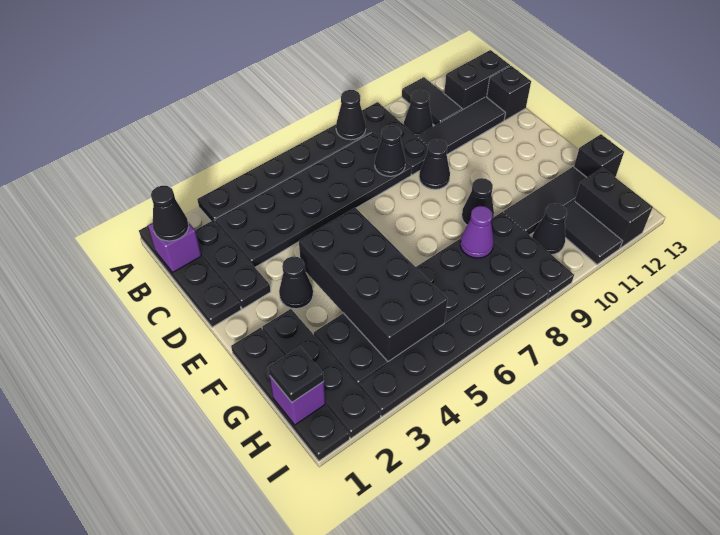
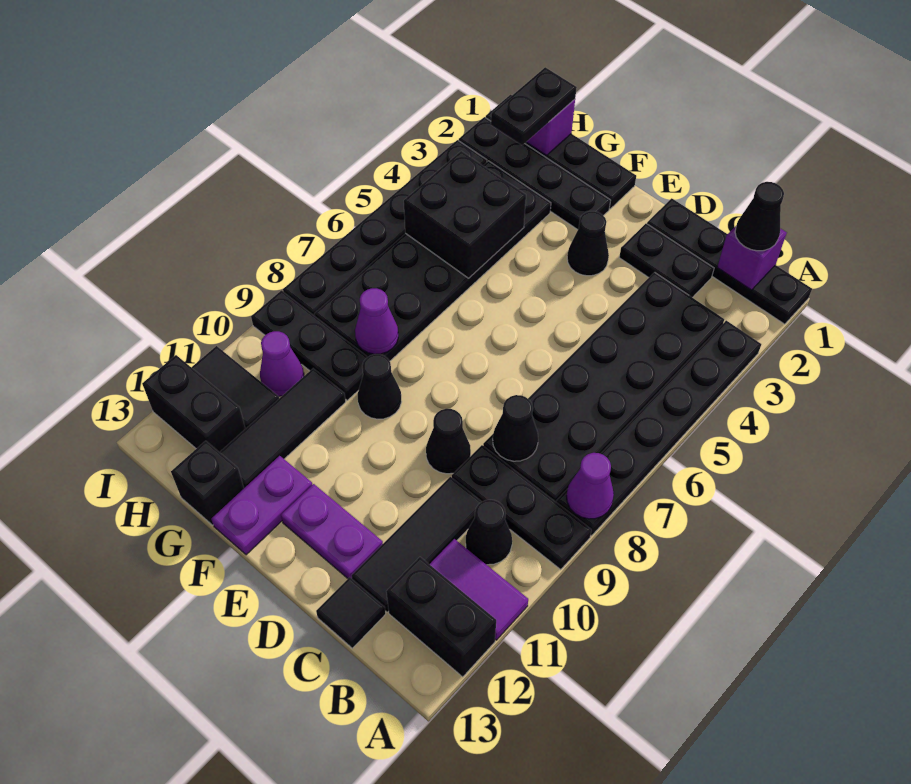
black 1x1 cone [336,90,366,140] -> purple 1x1 cone [567,453,614,519]
black 1x2 tile [402,77,462,126] -> purple 1x2 tile [430,539,528,640]
black 1x3 plate [195,220,271,309] -> black 1x2 plate [619,224,714,298]
black 1x2 brick [444,50,510,110] -> black 1x2 brick turned to [386,557,496,677]
black 1x1 brick [487,66,531,120] -> black 1x1 tile [316,577,386,648]
none -> purple 1x2 plate [281,484,383,578]
black 2x4 brick [299,208,448,362] -> black 2x2 brick [404,151,526,278]
none -> purple 1x2 plate [211,456,312,555]
black 1x1 plate [268,347,324,402] -> black 1x2 plate [491,67,577,145]
black 1x1 cone [532,203,567,255] -> purple 1x1 cone [260,331,304,396]

